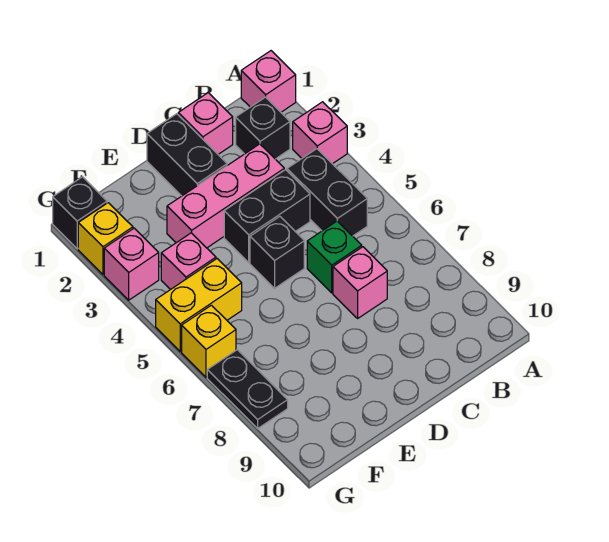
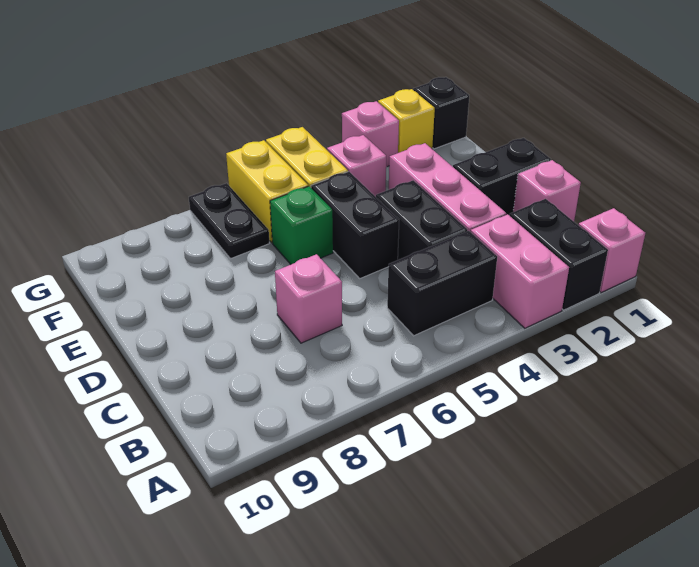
pink 1x1 brick [293,102,347,164] -> pink 1x2 brick [471,214,569,328]
black 1x1 brick [236,97,290,159] -> black 1x2 brick [510,199,608,310]
green 1x1 brick [307,221,362,293] -> green 1x1 brick moved to [270,186,333,264]
black 1x1 brick [250,217,304,288] -> black 1x2 brick [311,172,399,278]
yellow 1x1 brick [182,305,236,377] -> yellow 1x2 brick [226,140,308,243]
black 1x2 plate [207,350,288,428] -> black 1x2 plate turned to [189,183,269,259]

